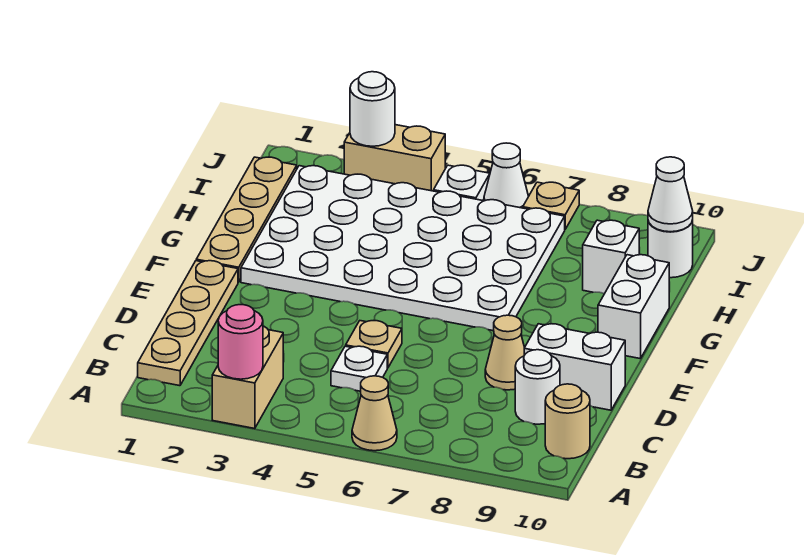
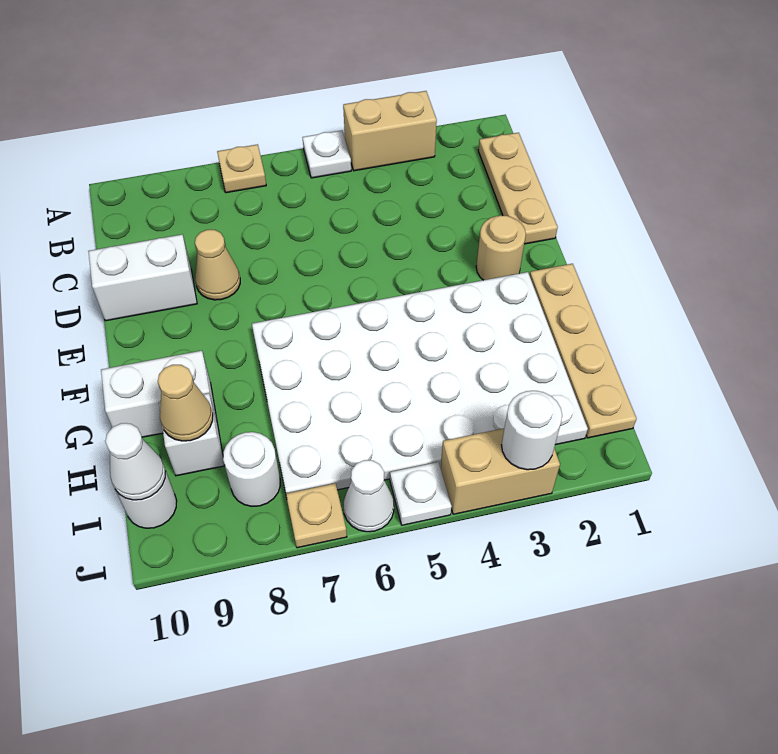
tan 1x2 brick [212,326,283,429] -> tan 1x2 brick turned to [343,91,437,171]
pink 1x1 round brick [218,305,263,379] -> none
tan 1x1 cone [352,376,397,451] -> tan 1x1 cone moved to [158,365,213,441]
tan 1x4 plate [138,261,238,386] -> tan 1x3 plate [478,133,558,244]
tan 1x1 round brick [545,384,590,459] -> tan 1x1 round brick moved to [476,215,526,280]
white 1x1 plate [331,346,387,391] -> white 1x1 plate moved to [302,131,351,178]
white 1x1 round brick [515,350,560,424] -> white 1x1 round brick moved to [223,432,280,506]
tan 1x1 plate [346,321,402,368] -> tan 1x1 plate moved to [217,144,266,193]
white 1x2 brick [598,255,669,359] -> white 1x2 brick turned to [101,351,217,437]

